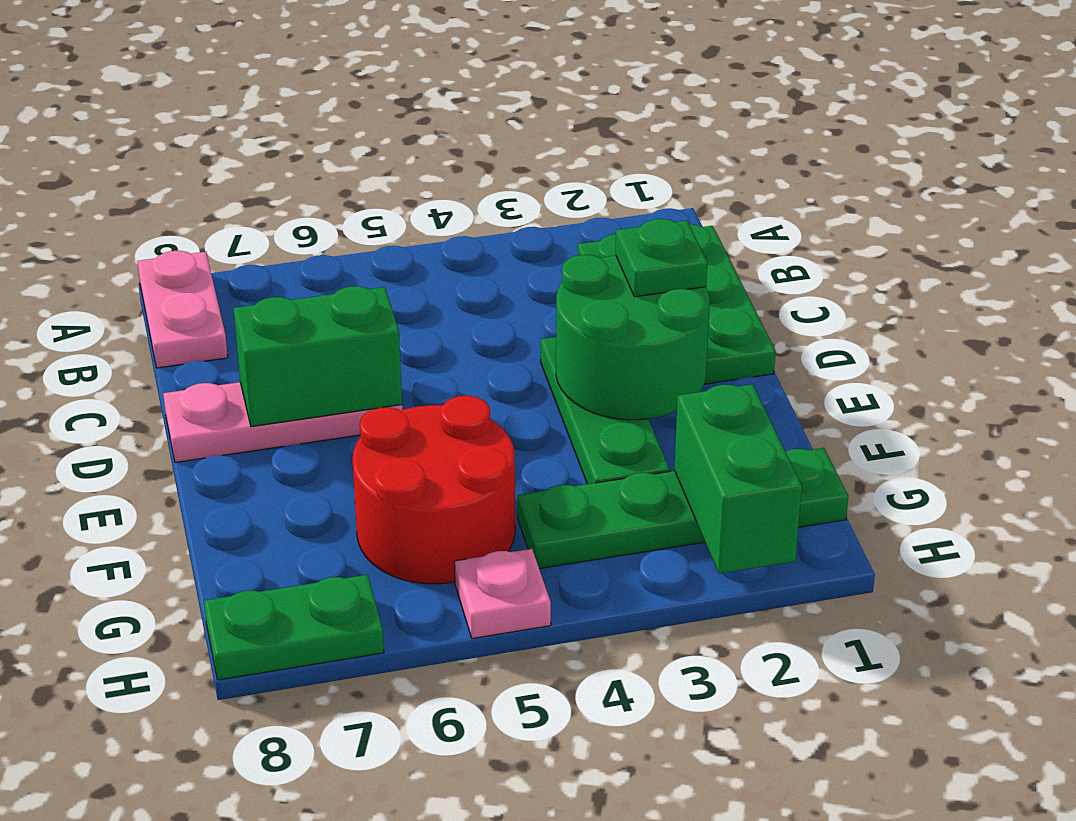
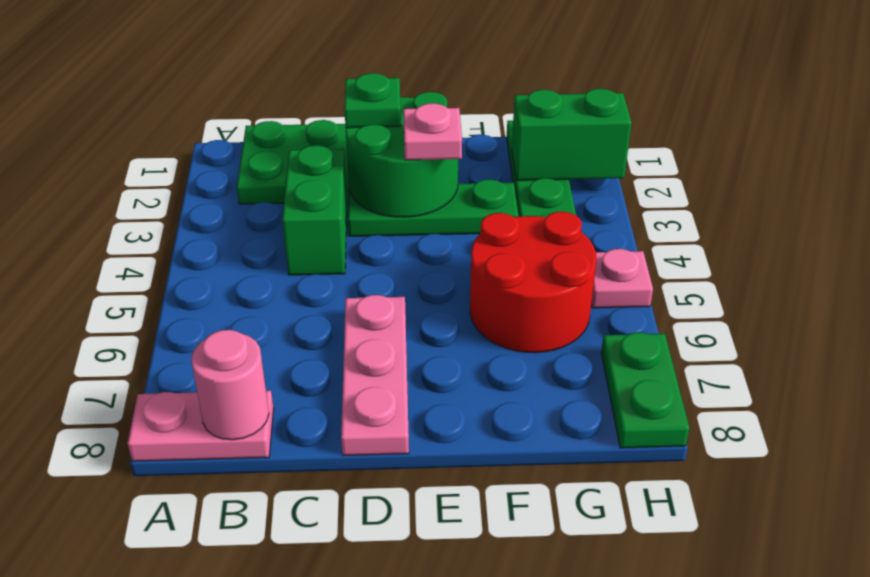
none -> pink 1x1 round brick [191,330,269,440]
green 1x2 brick [233,286,402,427] -> green 1x2 brick moved to [282,145,347,275]
none -> pink 1x1 plate [403,103,462,160]

